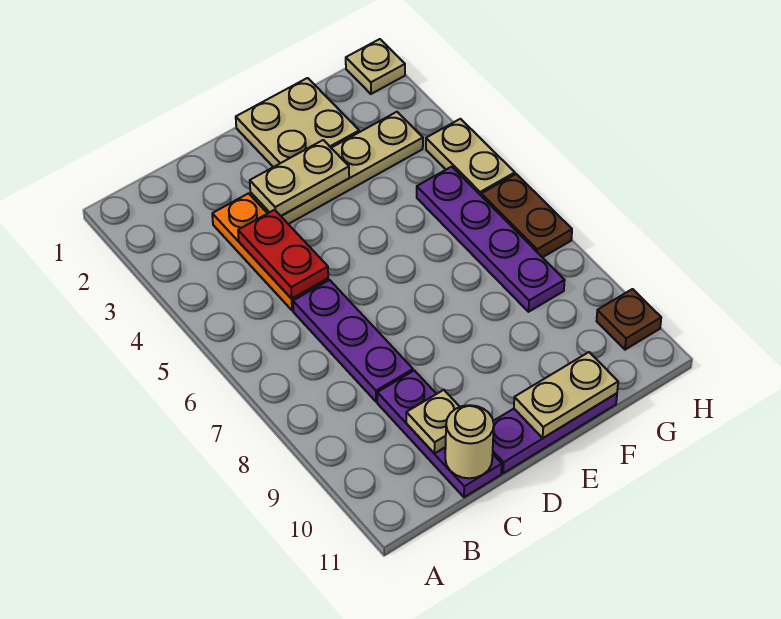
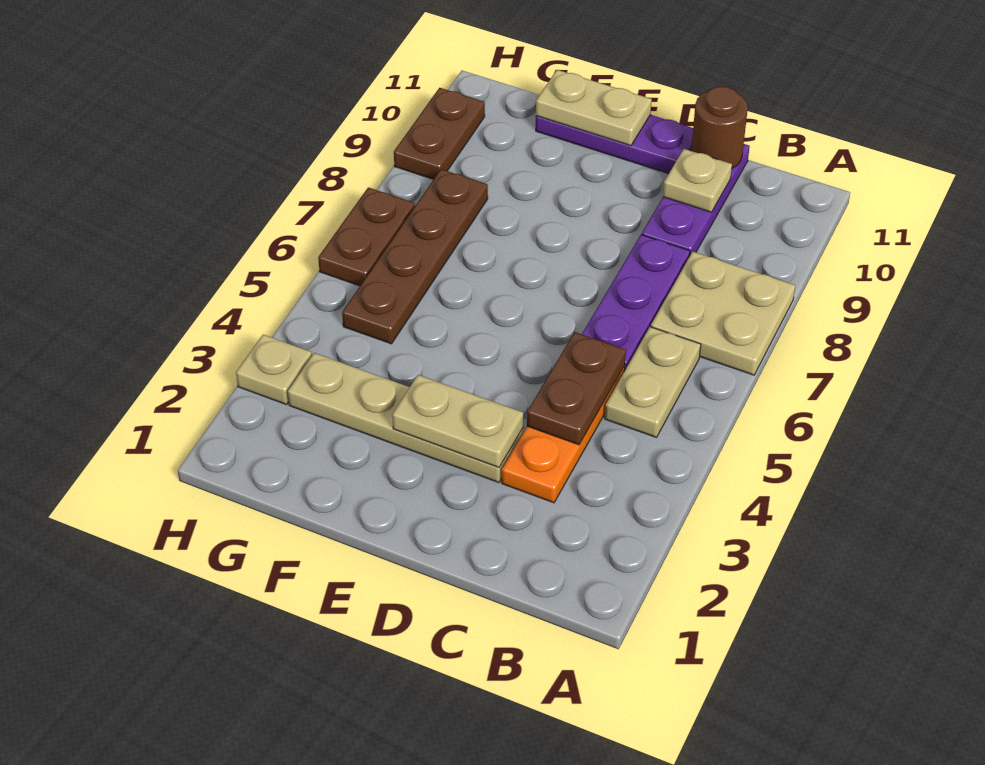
red 1x2 plate [238,210,328,299] -> brown 1x2 plate [527,332,626,445]
tan 1x1 round brick [445,405,494,478] -> brown 1x1 round brick [691,86,748,168]
tan 2x2 plate [236,78,359,167] -> tan 2x2 plate moved to [651,252,795,375]
purple 1x4 plate [417,167,565,312] -> brown 1x4 plate [342,169,488,344]
tan 1x1 plate [346,39,405,94] -> tan 1x1 plate moved to [236,335,312,405]
tan 1x2 plate [426,119,515,195] -> tan 1x2 plate moved to [605,327,701,437]
brown 1x1 plate [597,289,661,350] -> brown 1x2 plate [394,88,485,179]

